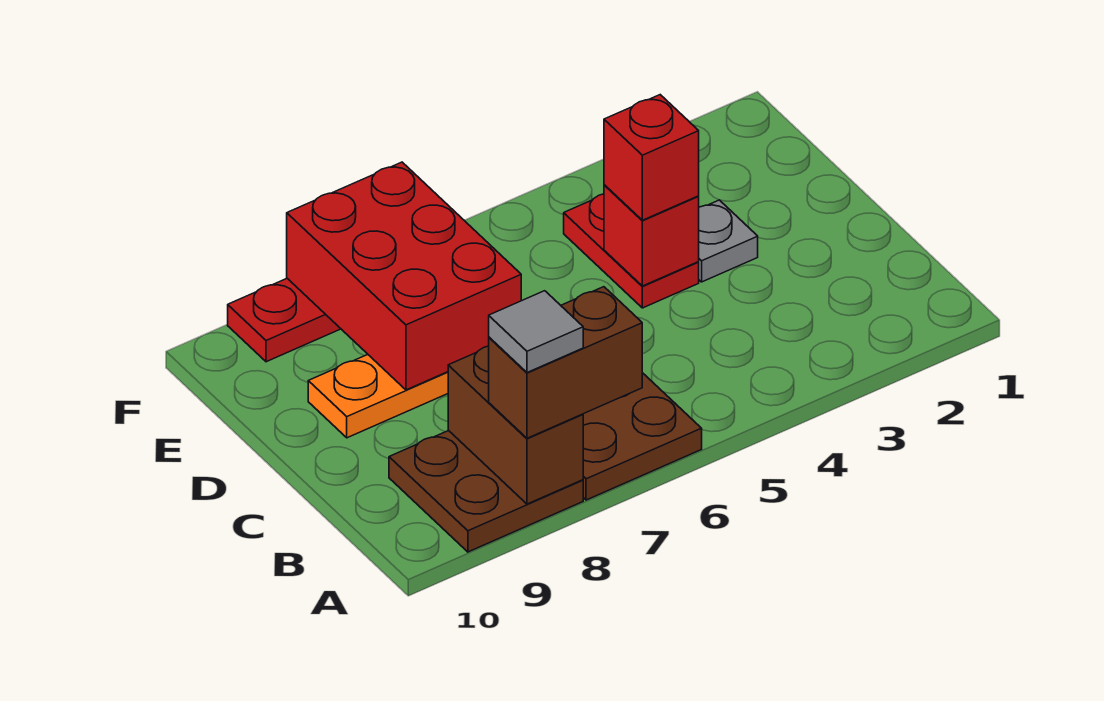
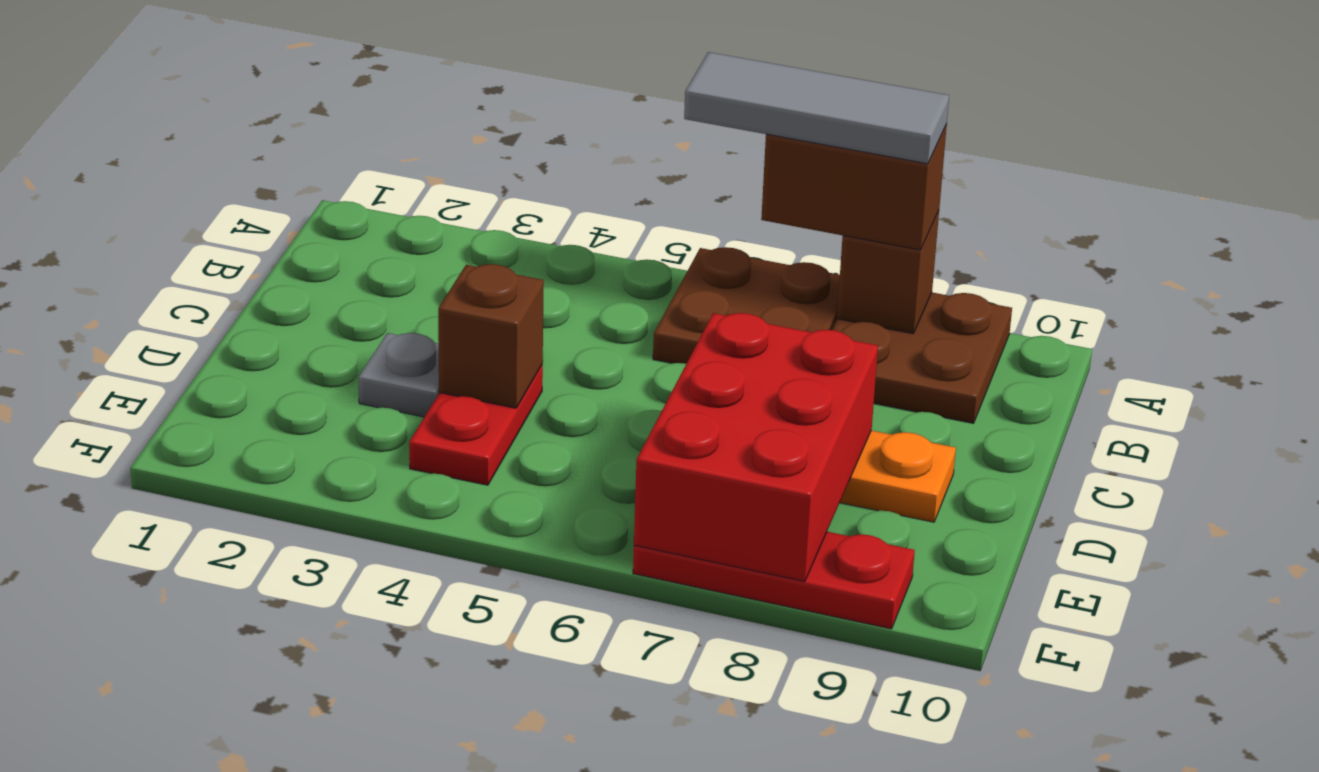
brown 1x2 brick [448,346,583,504] -> brown 1x1 brick [837,211,939,334]
grey 1x1 tile [489,291,583,373] -> grey 1x3 tile [684,52,949,164]
red 1x1 brick [604,185,699,286] -> brown 1x1 brick [438,264,544,408]
red 1x1 brick [604,95,699,220] -> none

